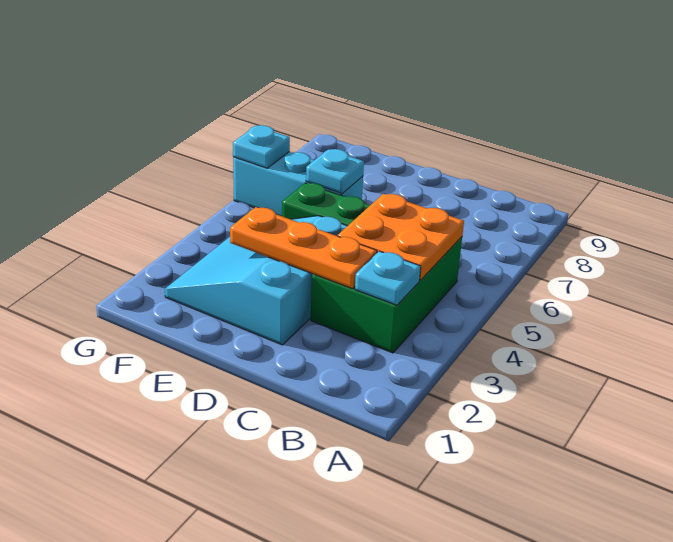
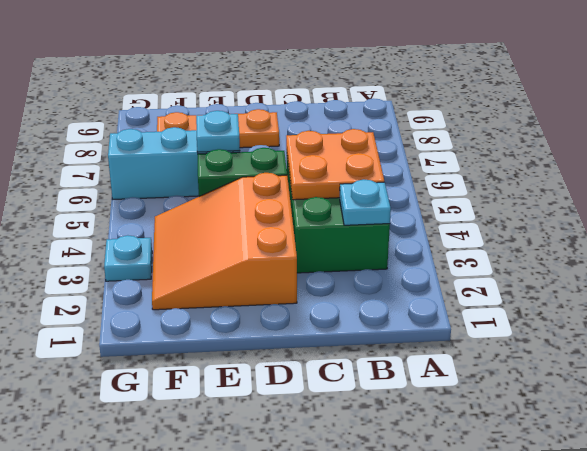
orange 1x3 plate [230,207,377,289] -> orange 1x3 plate moved to [157,109,279,148]
cyan 3x3 slope [165,216,347,345] -> orange 3x3 slope [152,173,297,310]
cyan 1x1 plate [233,125,290,168] -> cyan 1x1 plate moved to [104,235,152,281]

